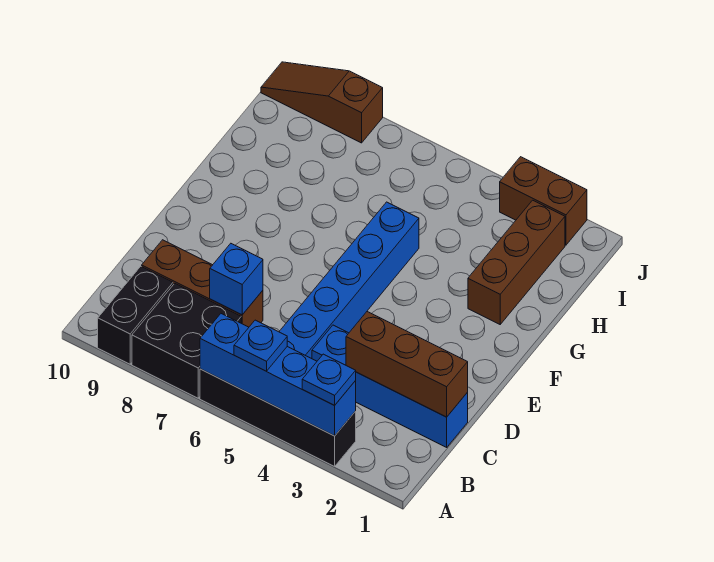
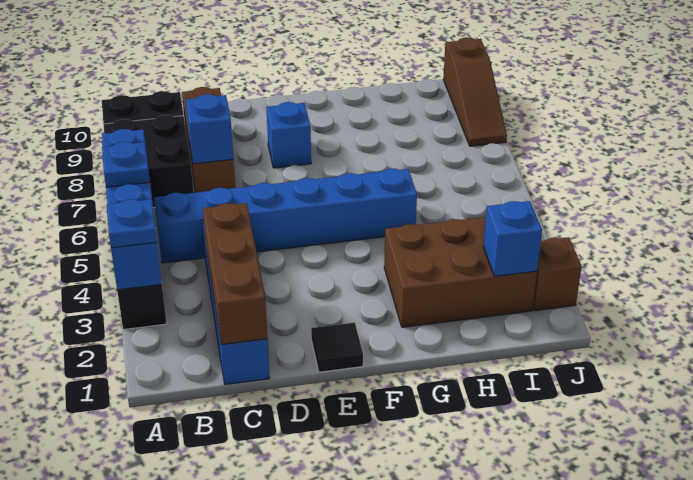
none -> black 1x1 tile [311,322,363,372]
none -> blue 1x1 brick [266,102,311,168]
brown 1x3 brick [468,200,565,324] -> brown 2x3 brick [384,217,537,327]
none -> blue 1x1 brick [483,201,542,276]
brown 1x2 brick [500,157,587,245] -> brown 1x1 brick [533,237,582,311]
brown 1x3 slope [261,62,383,143] -> brown 1x3 slope turned to [443,37,507,146]

